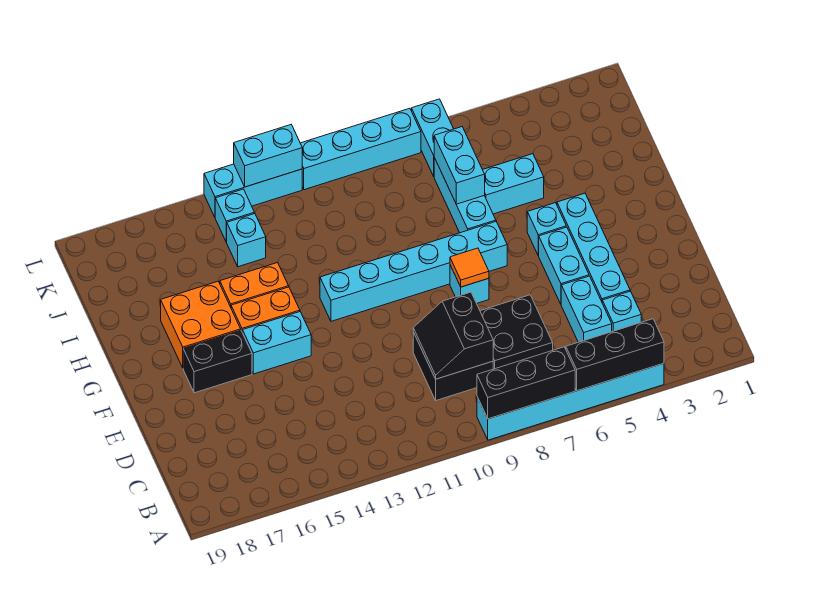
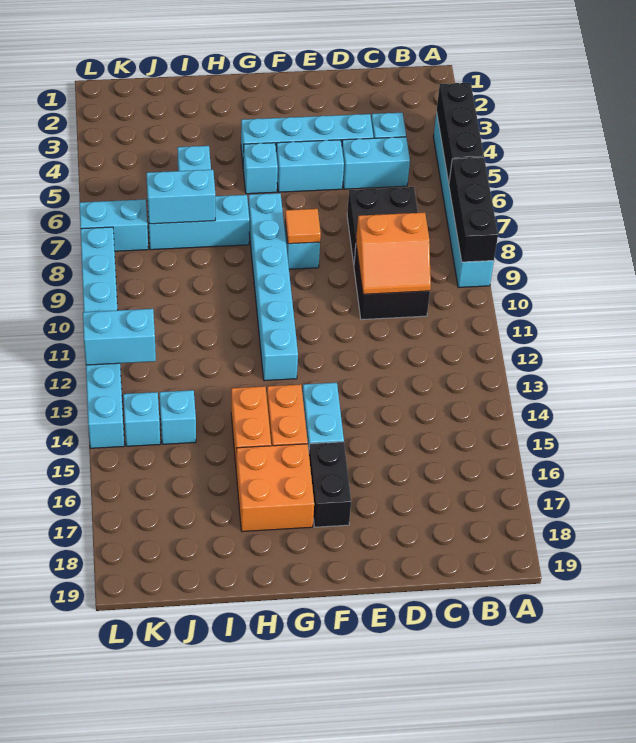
black 2x2 slope [413,292,493,379] -> orange 2x2 slope [356,212,431,294]
cyan 1x2 brick [234,125,302,187] -> cyan 1x2 brick turned to [83,309,156,365]

